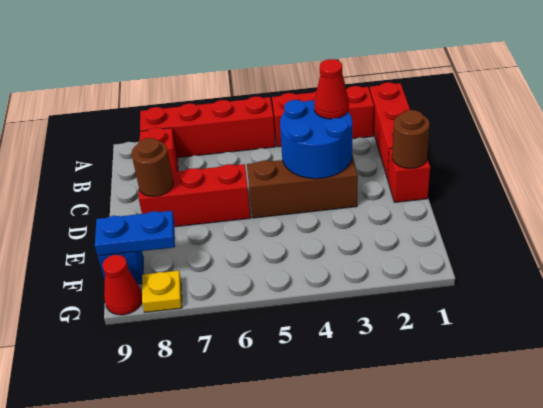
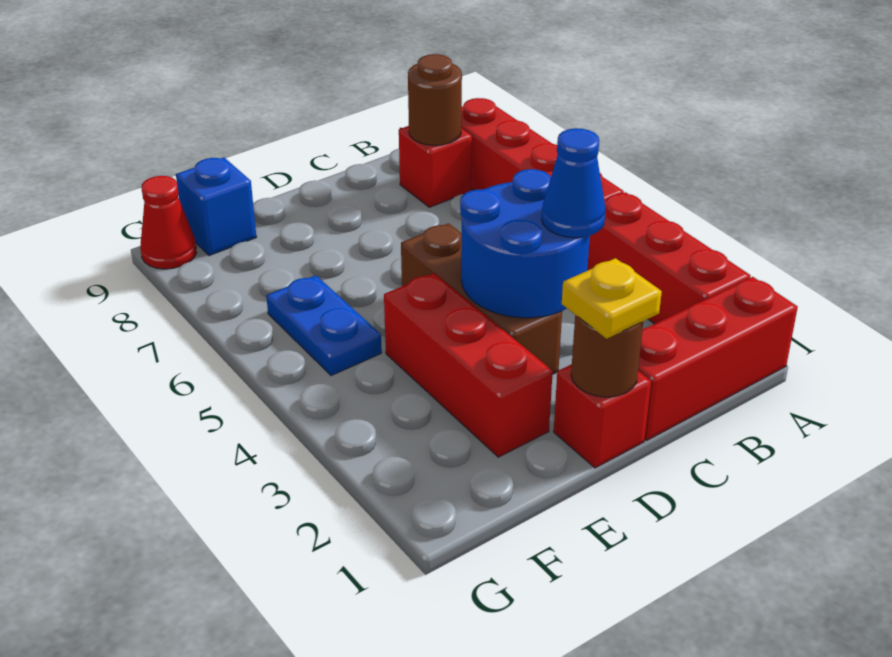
red 1x1 cone [314,59,349,119] -> blue 1x1 cone [542,128,606,238]
red 1x3 brick [139,164,251,227] -> red 1x3 brick moved to [384,273,553,457]
brown 1x1 round brick [131,138,173,196] -> brown 1x1 round brick moved to [408,54,462,145]
blue 1x2 plate [95,211,175,256] -> blue 1x2 plate moved to [266,275,382,376]
yellow 1x1 plate [142,271,182,312] -> yellow 1x1 plate moved to [562,258,662,339]

